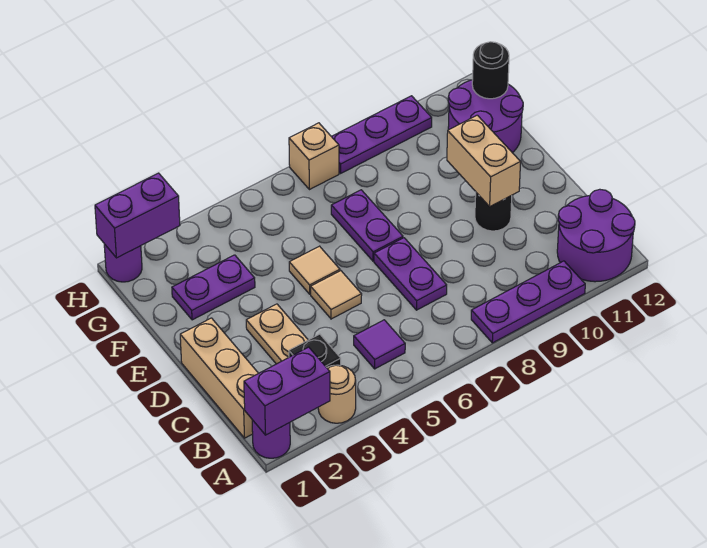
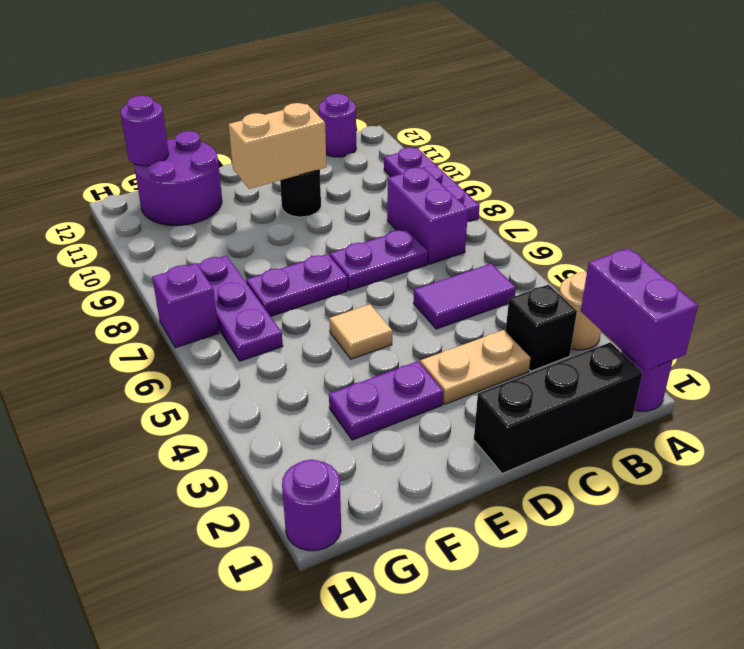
purple 2x2 round brick [557,189,635,282] -> purple 1x1 round brick [319,94,356,157]
tan 1x3 brick [180,318,258,438] -> black 1x3 brick [474,342,643,474]
purple 1x1 tile [354,320,405,369] -> purple 1x2 tile [413,264,516,329]
tan 1x1 tile [311,271,362,319] -> none
purple 1x2 plate [172,255,255,320] -> purple 1x2 plate turned to [329,361,443,440]
black 1x1 round brick [472,42,509,99] -> purple 1x1 round brick [120,96,169,166]
purple 1x2 brick [95,173,180,258] -> purple 1x2 brick moved to [387,168,468,264]
tan 1x1 brick [289,123,339,190] -> purple 1x1 brick [152,263,219,348]
purple 1x3 plate [331,96,432,173] -> purple 1x3 plate moved to [197,255,283,361]

